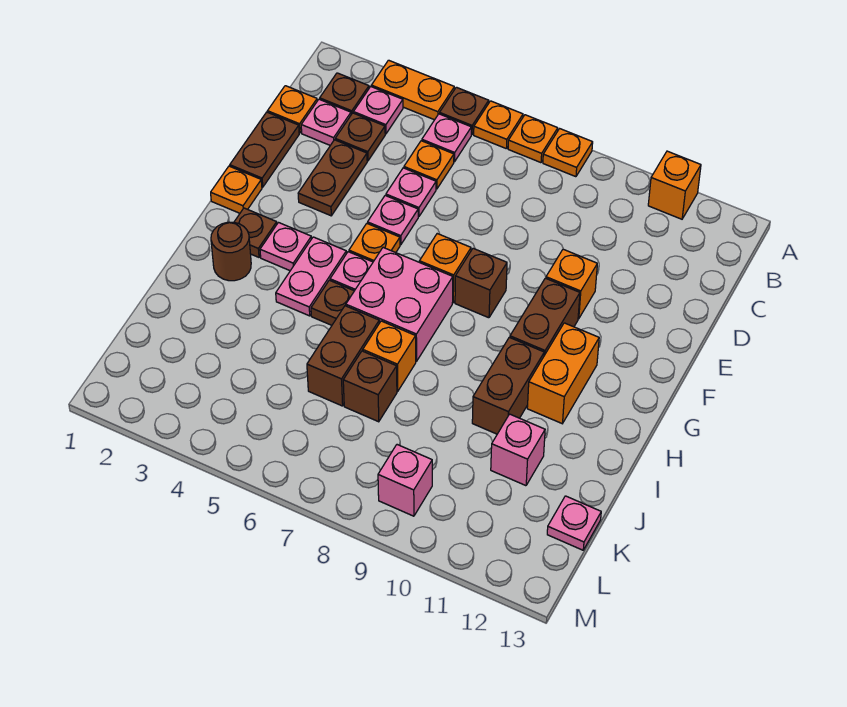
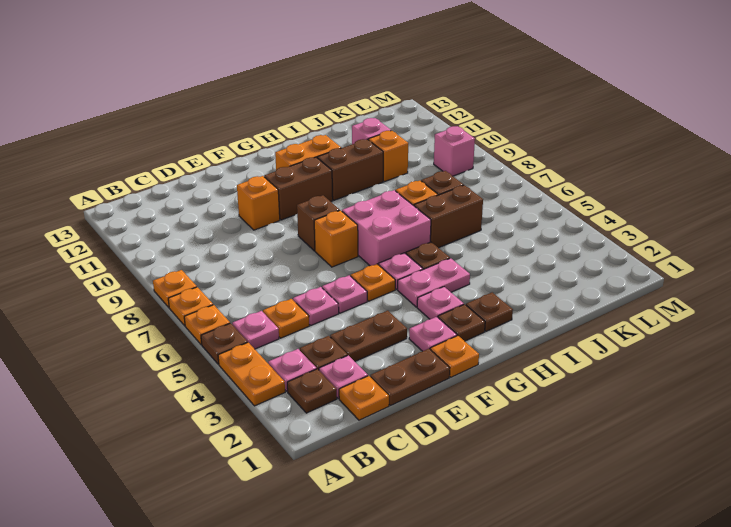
orange 1x1 brick [648,151,701,219] -> orange 1x1 brick moved to [368,131,408,182]
brown 1x1 round brick [211,222,251,281] -> brown 1x1 plate [466,292,513,331]
pink 1x1 plate [547,496,601,550] -> pink 1x1 plate moved to [409,317,457,351]

